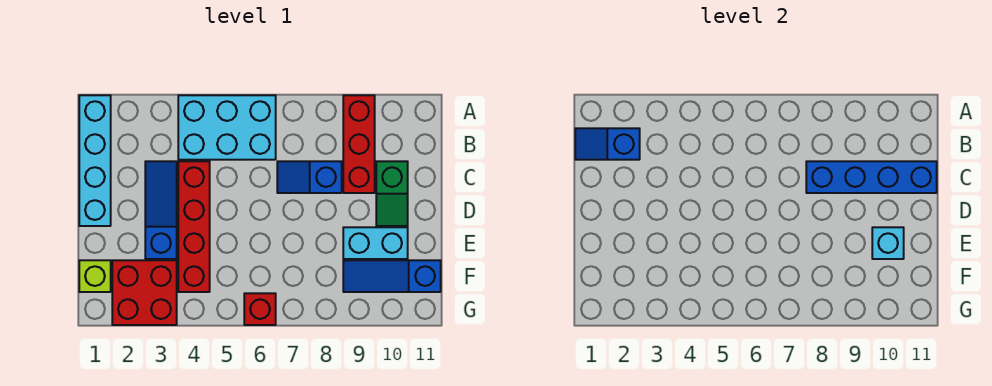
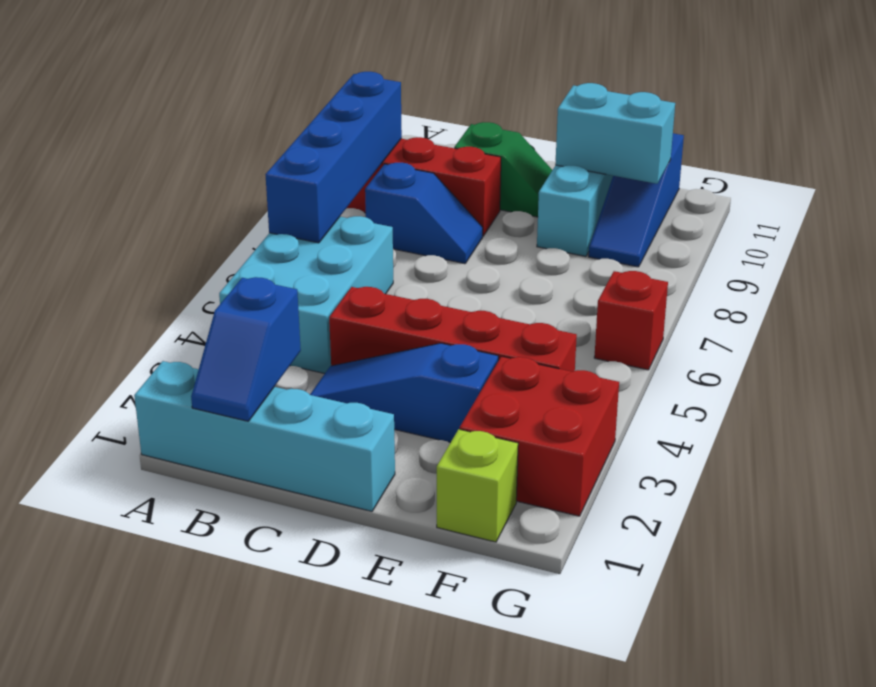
blue 1x2 slope [277,161,342,193] -> blue 1x2 slope turned to [365,163,483,264]
blue 1x4 brick [806,161,937,193] -> blue 1x4 brick moved to [265,72,402,243]
cyan 1x1 brick [872,227,904,259] -> cyan 1x2 brick [555,83,675,184]

